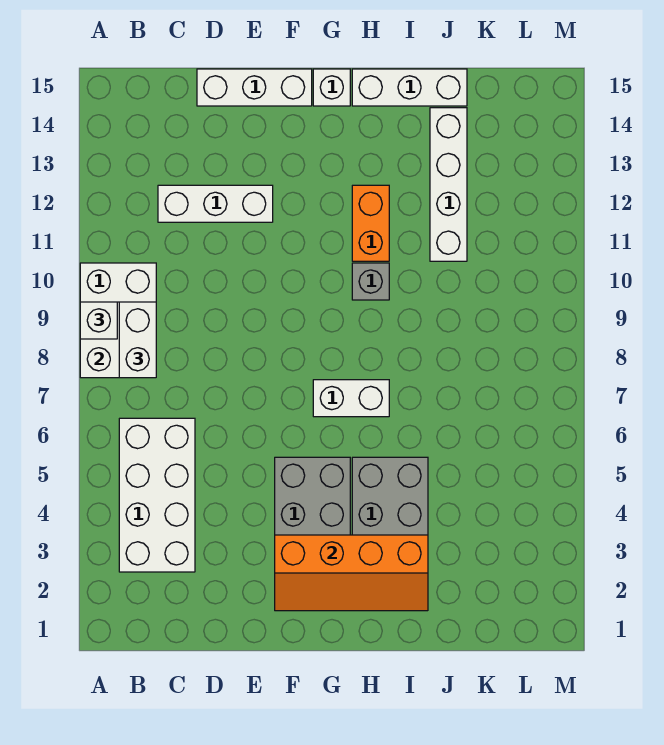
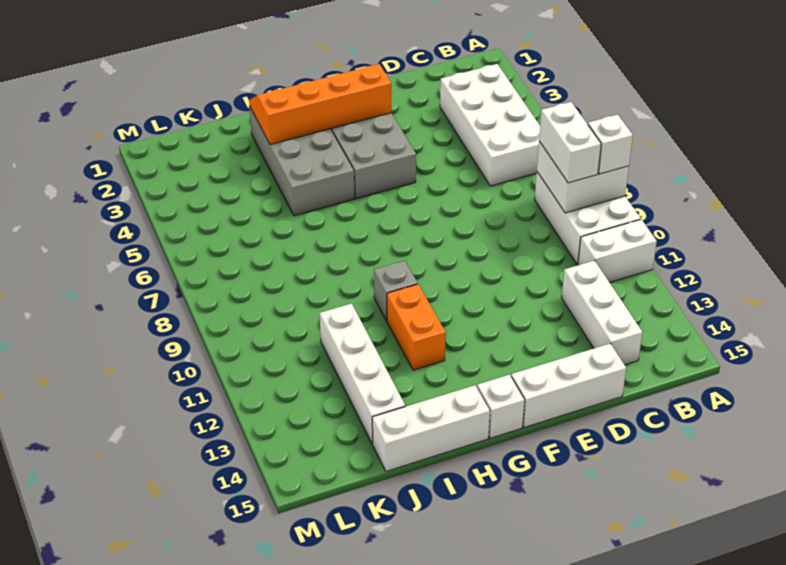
white 1x3 brick [158,185,273,222] -> white 1x3 brick turned to [562,261,642,365]
white 1x2 brick [313,380,389,417] -> white 1x2 brick moved to [578,219,657,282]

